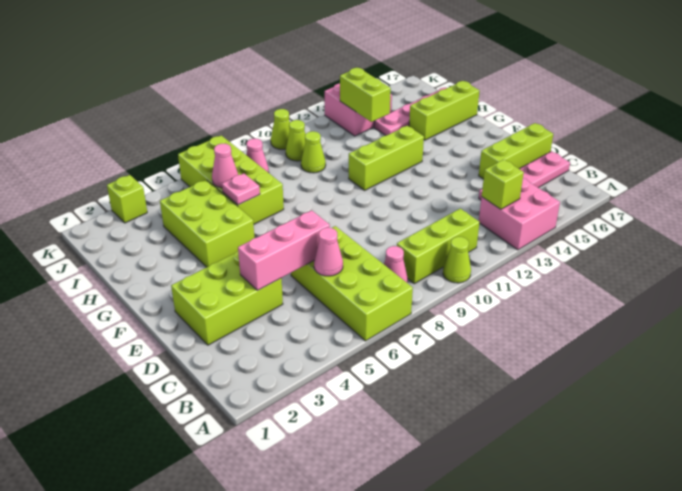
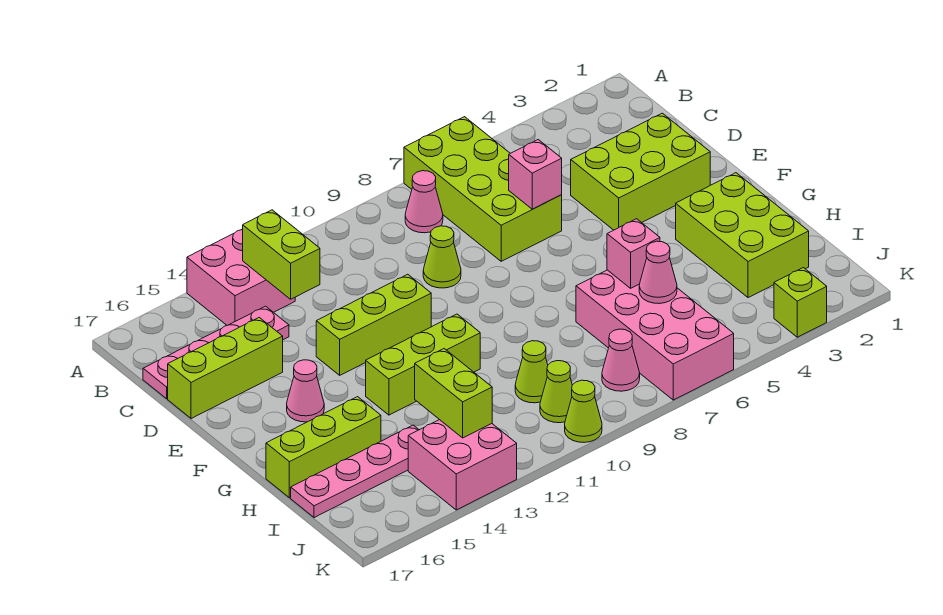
lime 1x1 cone [443,237,471,283] -> lime 1x1 cone moved to [423,226,461,288]
lime 1x3 brick [397,209,480,284] -> lime 1x3 brick moved to [316,274,431,375]
lime 1x1 brick [482,160,524,209] -> lime 1x2 brick [243,210,320,299]
pink 1x1 cone [314,228,343,276] -> pink 1x1 cone moved to [287,360,324,422]
pink 1x3 brick [238,210,330,290] -> pink 1x1 brick [509,140,562,209]
lime 2x3 brick [160,180,255,267] -> lime 2x3 brick moved to [676,173,809,298]
lime 2x4 brick [178,135,284,224] -> pink 2x4 brick [576,270,734,400]
pink 1x1 plate [222,173,260,205] -> pink 1x1 brick [607,219,660,288]

